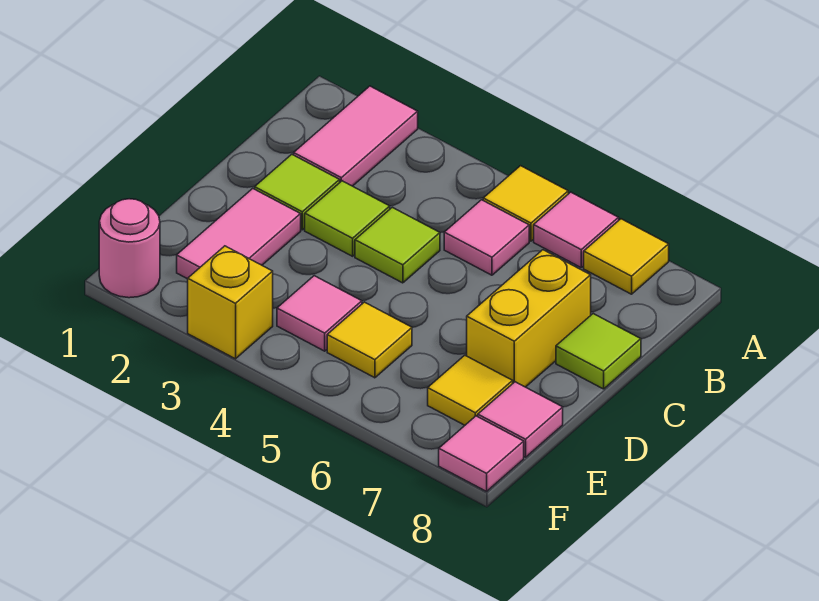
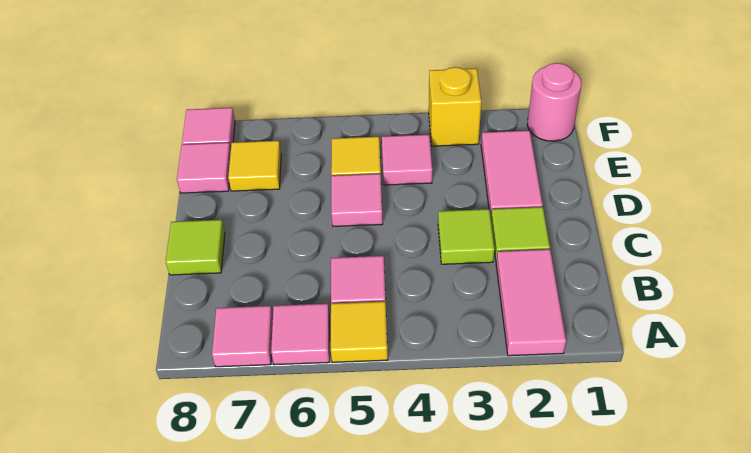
yellow 1x1 tile [584,219,669,294] -> pink 1x1 tile [212,306,273,367]
lime 1x1 tile [355,207,440,283] -> none
yellow 1x2 brick [467,250,591,387] -> none
none -> pink 1x1 tile [331,174,383,226]

